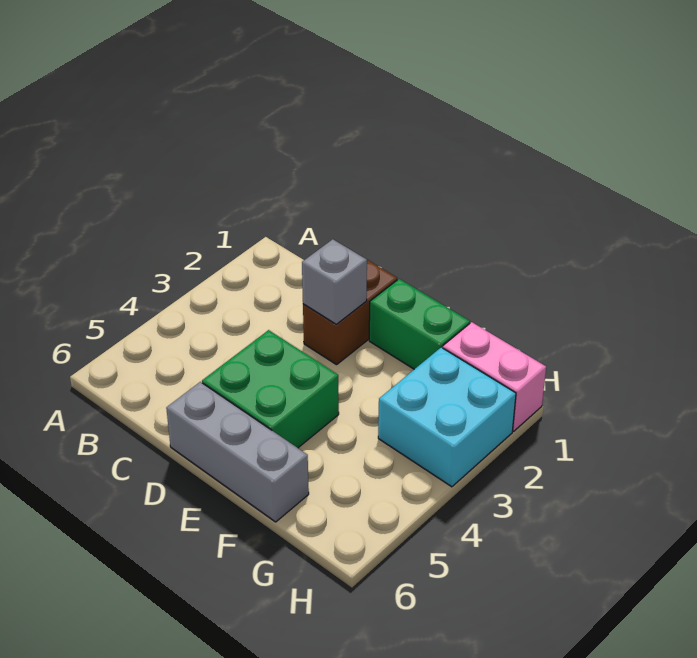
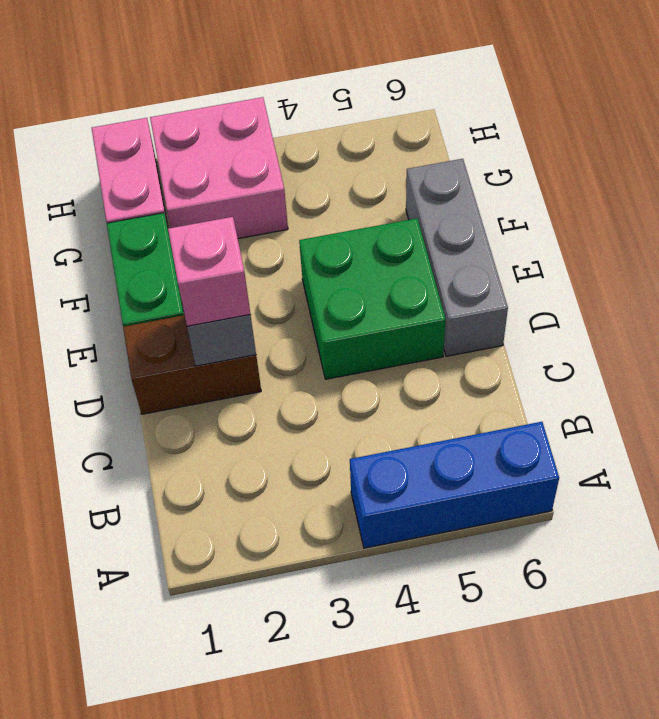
none -> blue 1x3 brick [350,422,559,548]
none -> pink 1x1 brick [168,217,250,326]
cyan 2x2 brick [378,347,516,487] -> pink 2x2 brick [150,97,288,239]

